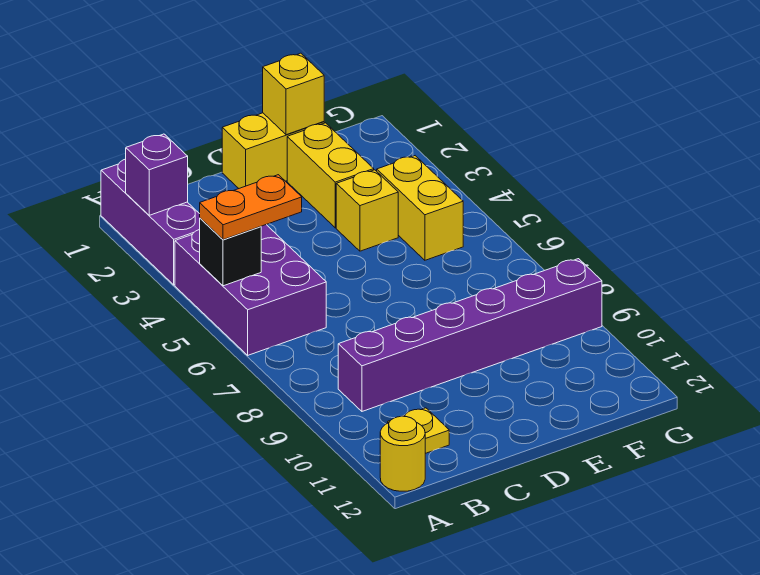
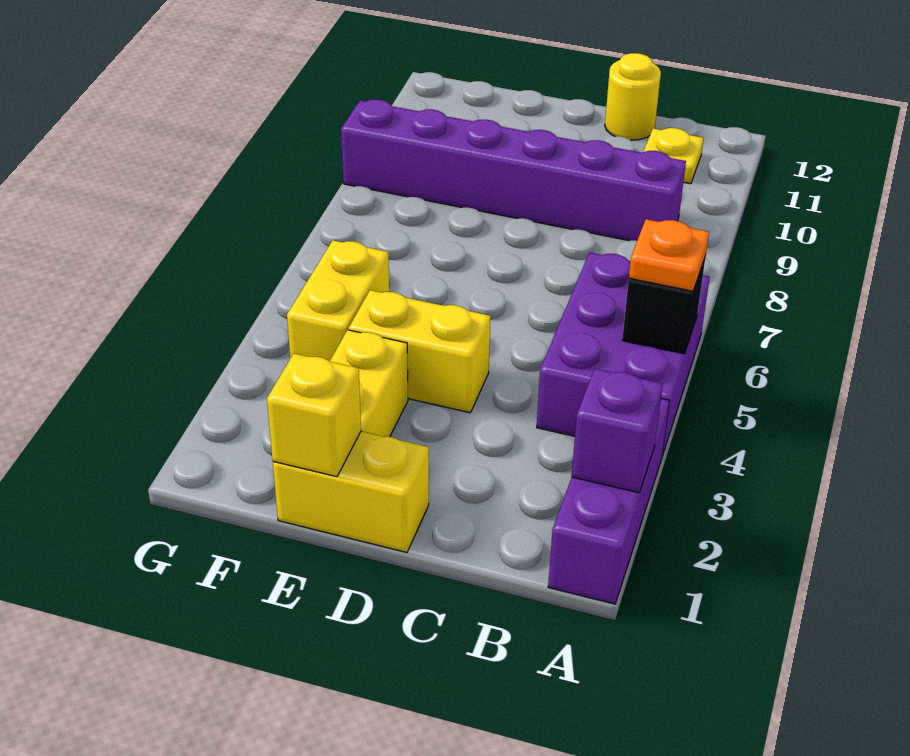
orange 1x2 plate [200,175,302,240] -> orange 1x1 plate [629,219,709,291]
yellow 1x1 round brick [380,416,425,491] -> yellow 1x1 round brick moved to [605,53,661,140]
yellow 1x1 brick [336,170,398,251] -> yellow 1x2 brick [349,290,490,413]

